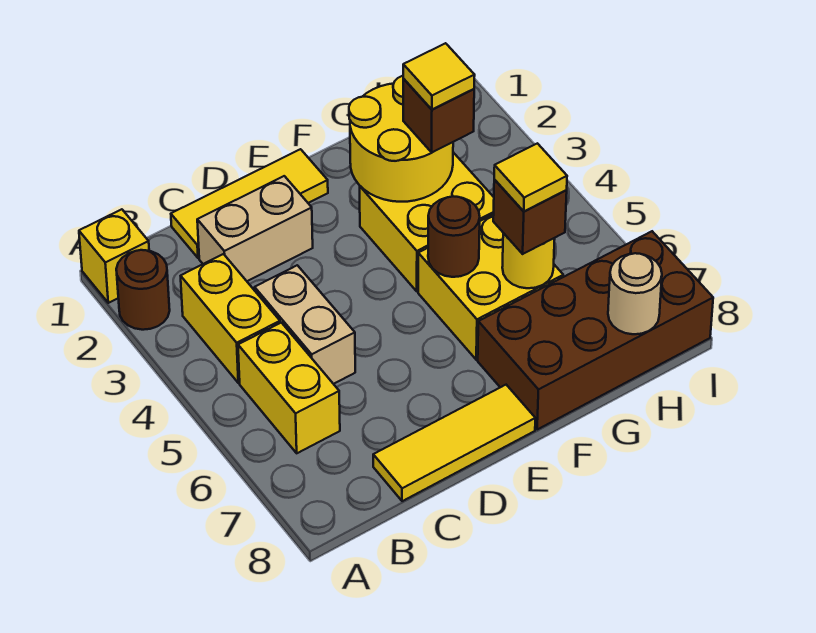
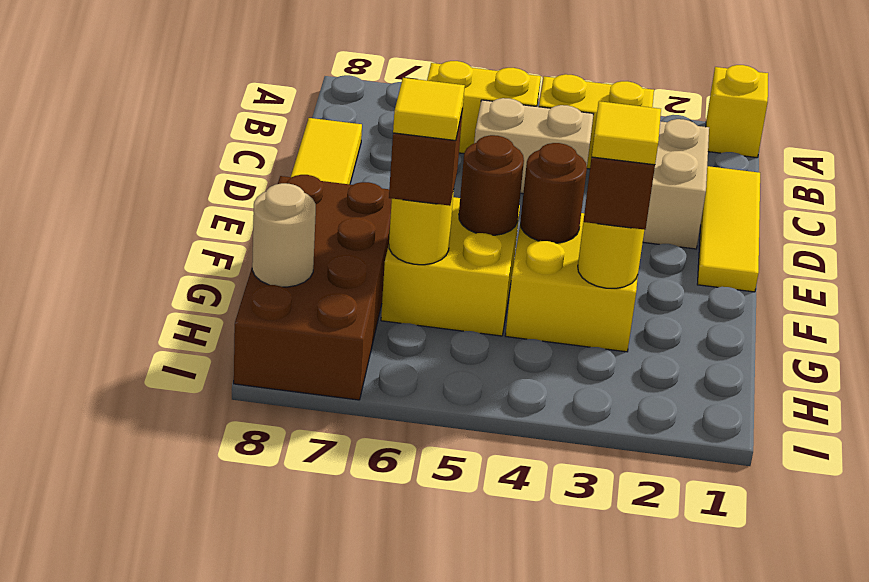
brown 1x1 round brick [116,250,170,330] -> brown 1x1 round brick moved to [520,143,587,243]
yellow 2x2 round brick [349,76,453,202] -> yellow 1x1 round brick [578,222,644,288]

